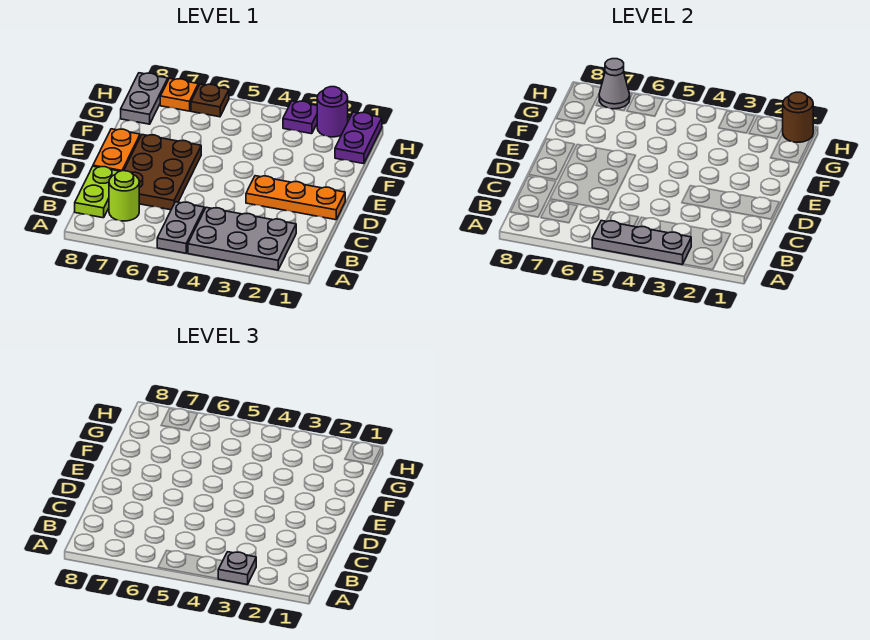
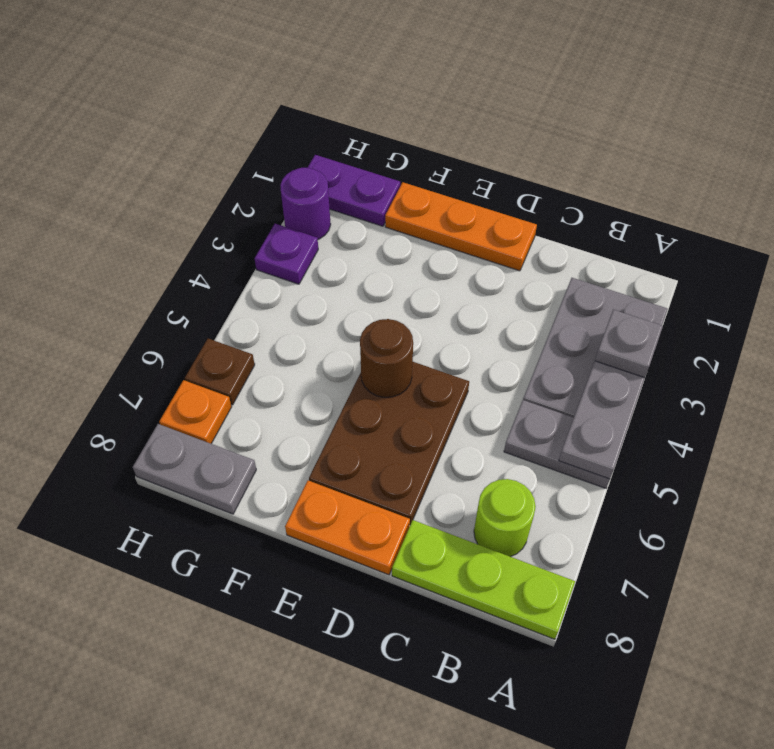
lime 1x2 plate [75,166,120,218] -> lime 1x3 plate [392,520,575,639]
brown 2x3 plate [124,135,201,210] -> brown 2x3 plate turned to [309,362,469,525]
orange 1x3 plate [246,176,345,220] -> orange 1x3 plate turned to [385,182,537,271]
brown 1x1 round brick [782,92,813,142] -> brown 1x1 round brick moved to [360,319,413,397]
grey 1x1 cone [599,59,630,109] -> none

